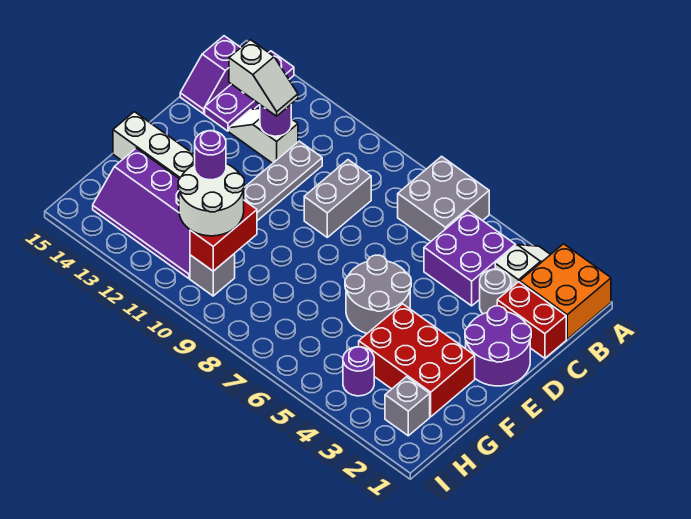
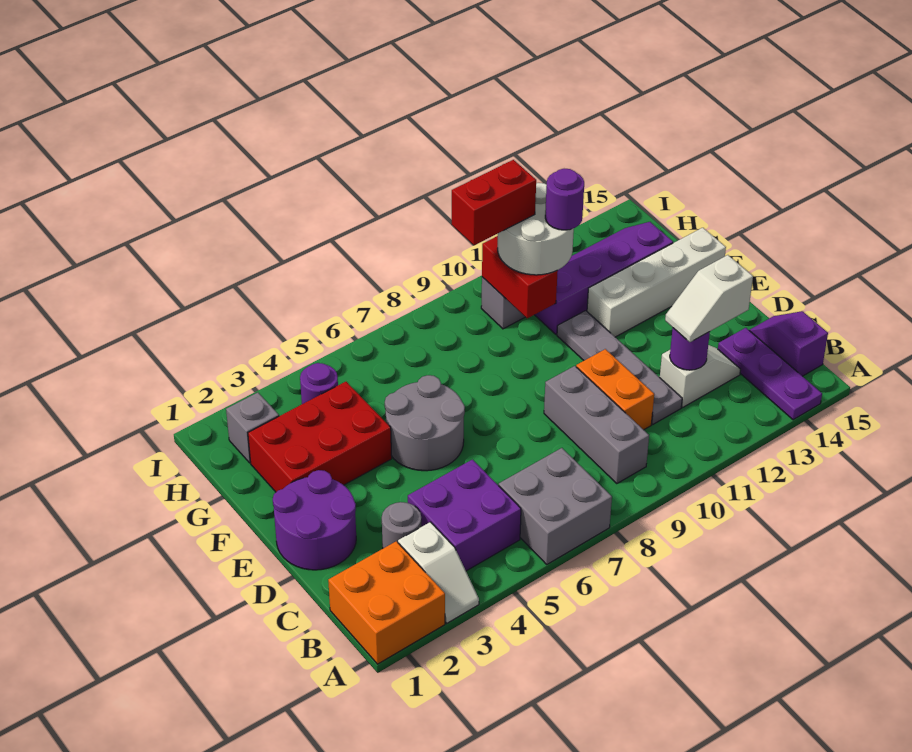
red 1x2 brick [497,282,566,358] -> red 1x2 brick moved to [452,160,536,245]
grey 1x2 brick [304,160,371,237] -> grey 1x3 brick [544,366,649,484]
none -> orange 1x2 brick [576,349,654,430]

